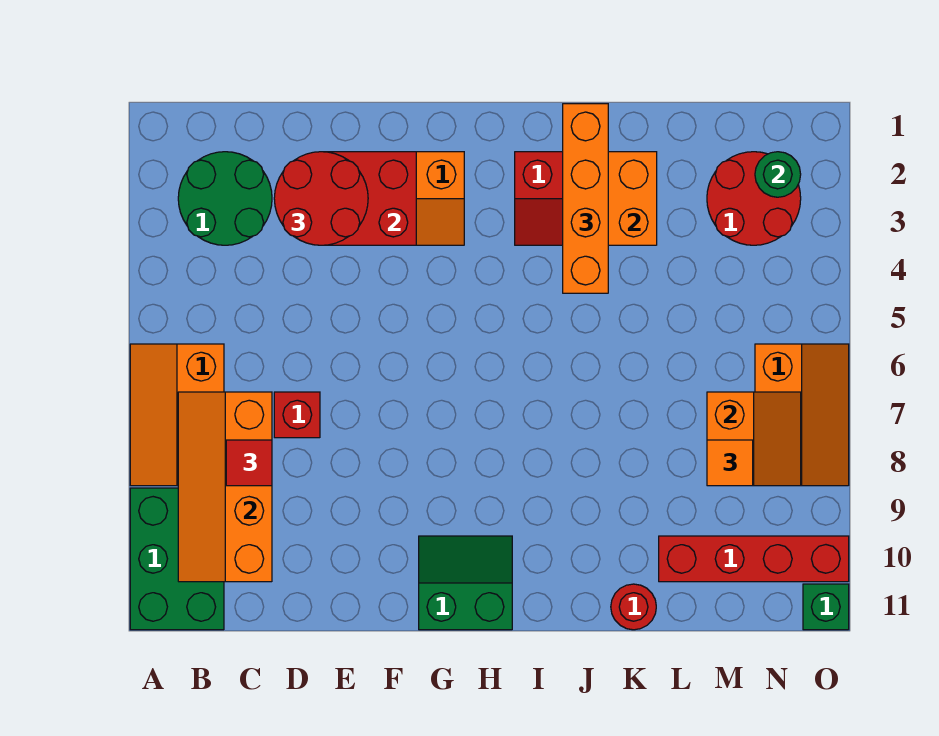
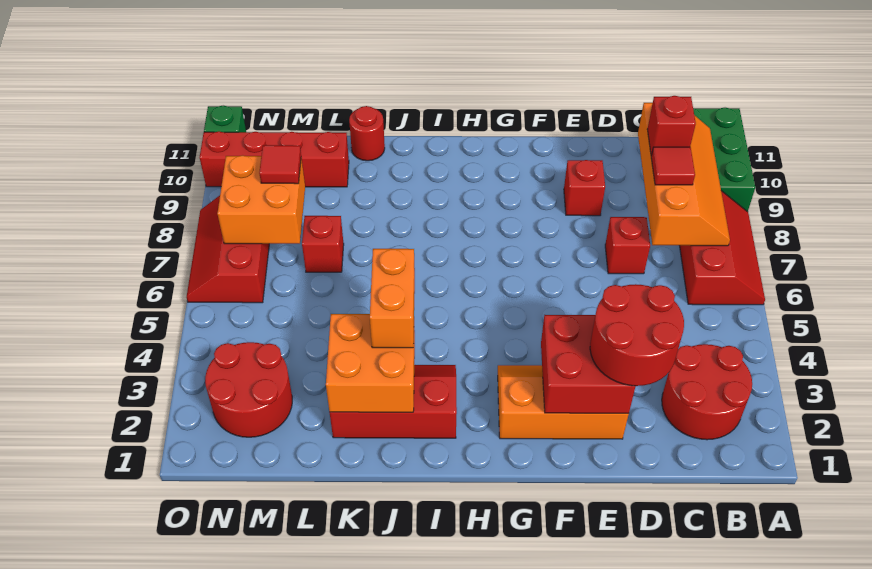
orange 2x3 slope [130,344,224,486] -> red 2x3 slope [679,191,765,305]
green 2x2 round brick [178,152,272,245] -> red 2x2 round brick [662,344,752,440]
none -> red 1x1 brick [647,96,696,156]
none -> red 1x1 brick [564,160,605,216]
green 2x2 slope [419,536,512,630] -> none
orange 1x4 brick [563,104,608,293] -> orange 1x2 brick [370,249,415,348]
none -> red 1x1 brick [302,216,344,272]
orange 2x2 slope [707,392,801,486] -> orange 2x2 brick [217,155,305,244]
orange 1x1 tile [707,440,753,486] -> red 1x1 tile [259,145,301,184]
green 1x1 round brick [755,152,801,197] -> none
orange 2x3 slope [755,344,849,486] -> red 2x3 slope [186,196,269,303]

